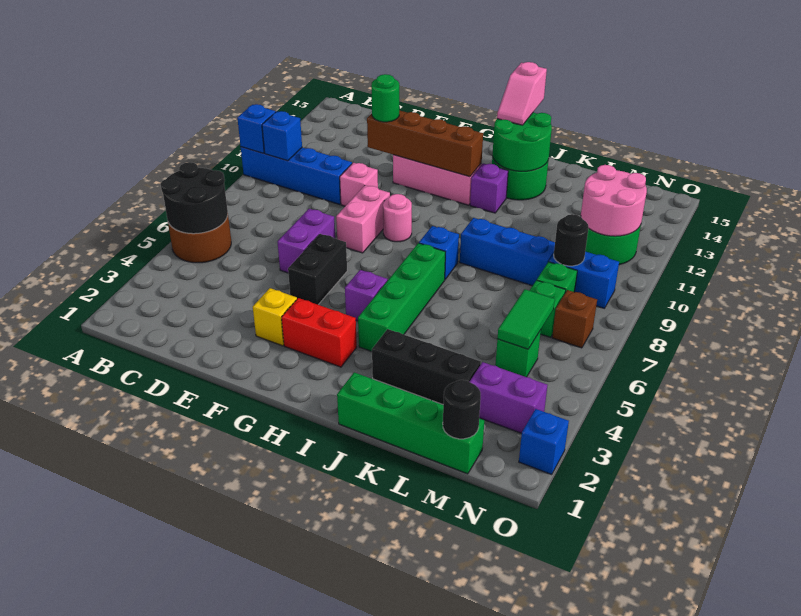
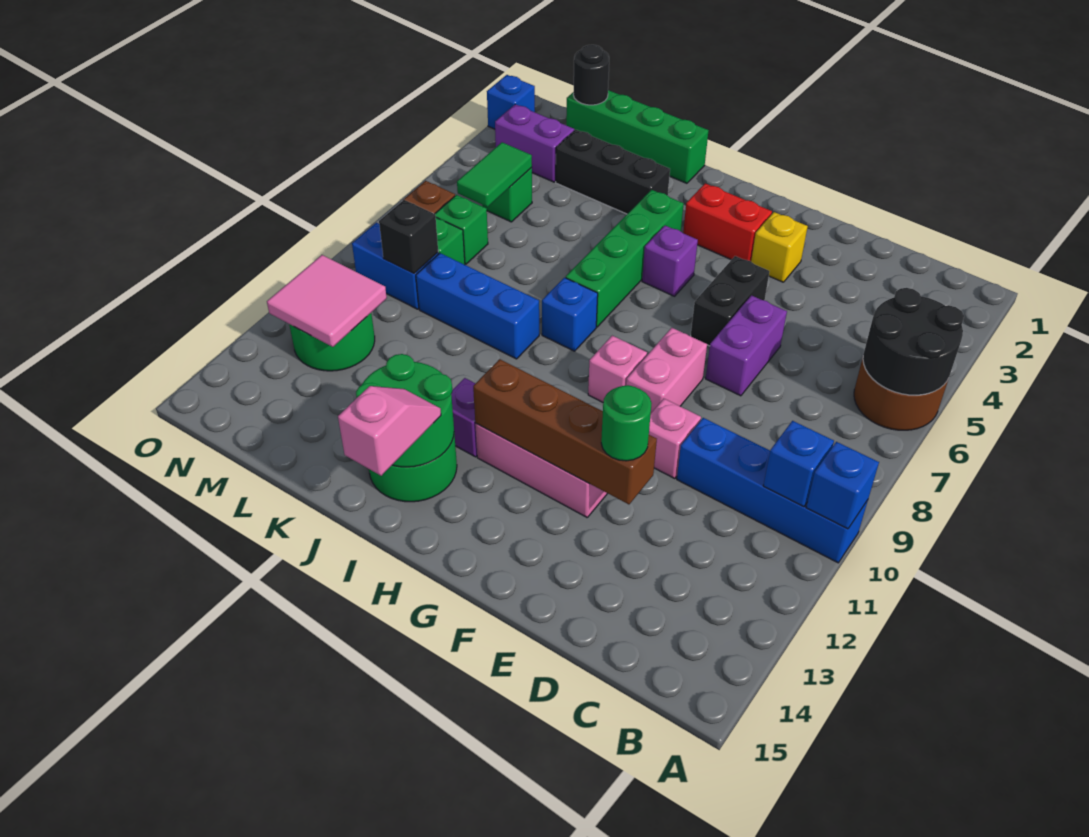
pink 1x1 round brick [383,194,412,242] -> pink 1x1 brick [588,336,647,402]
black 1x1 round brick [554,214,589,266] -> black 1x1 brick [379,200,438,273]
pink 2x2 round brick [581,165,647,236] -> pink 2x2 tile [267,255,387,347]

